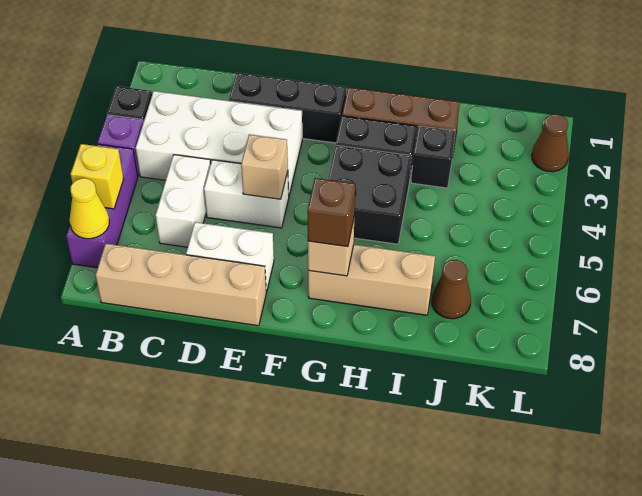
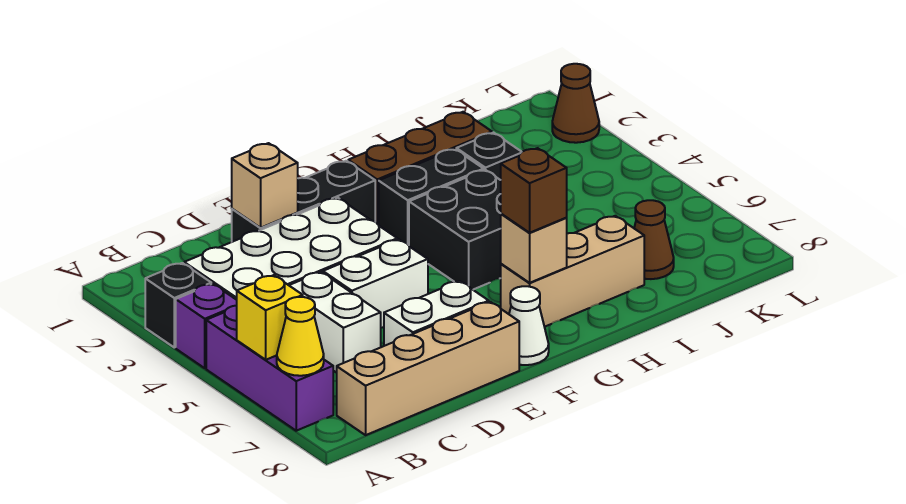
tan 1x1 brick [241,134,288,199] -> tan 1x1 brick moved to [232,143,298,228]
none -> white 1x1 cone [509,286,549,365]

